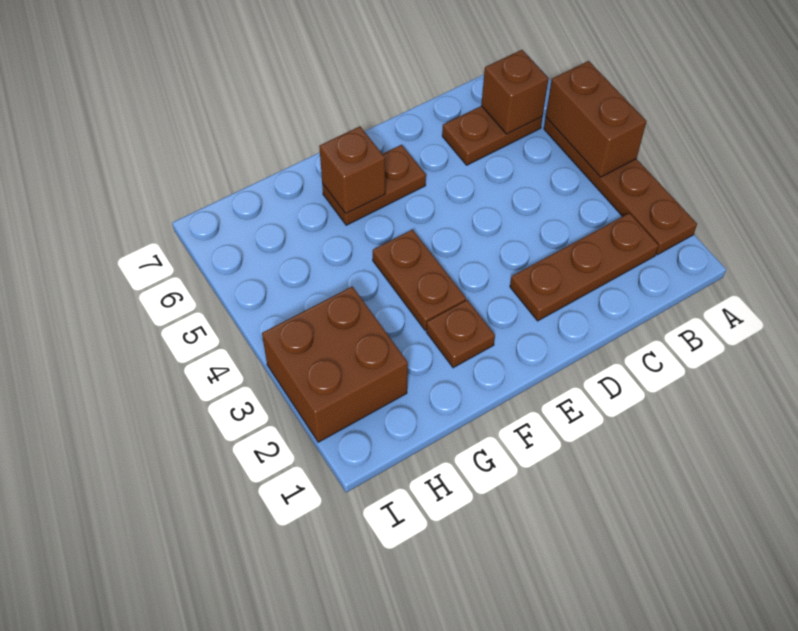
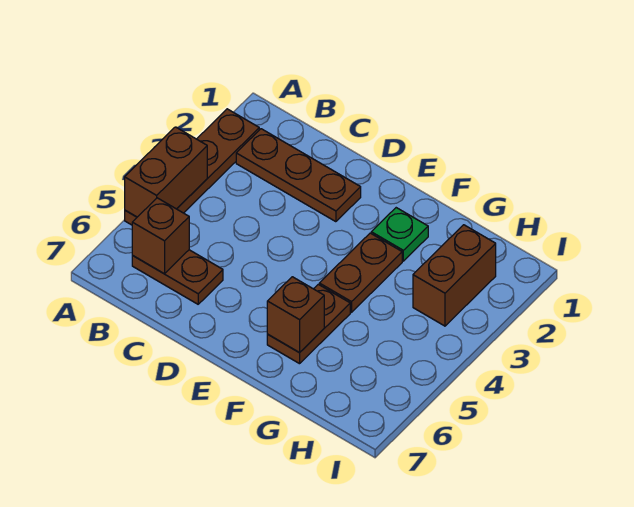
brown 1x2 plate [322,145,426,225] -> brown 1x2 plate turned to [267,284,350,364]
brown 1x1 plate [426,300,495,368] -> green 1x1 plate [371,208,428,261]
brown 2x2 brick [262,286,408,442] -> brown 1x2 brick [413,225,496,326]

